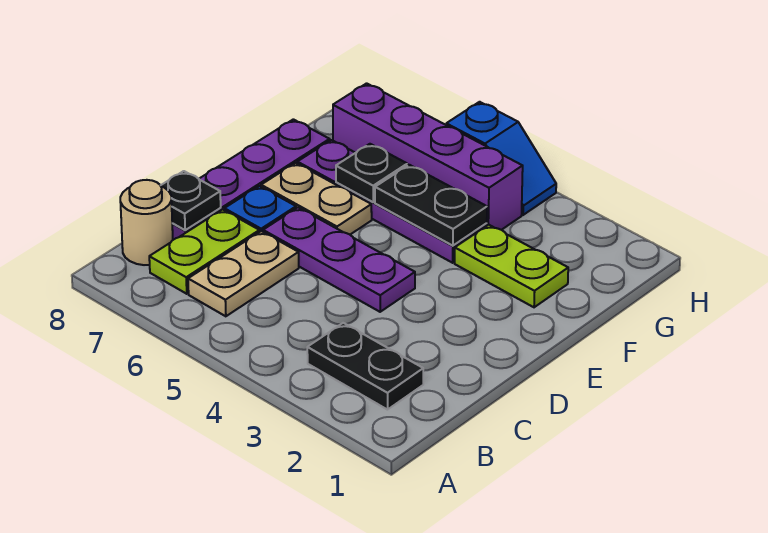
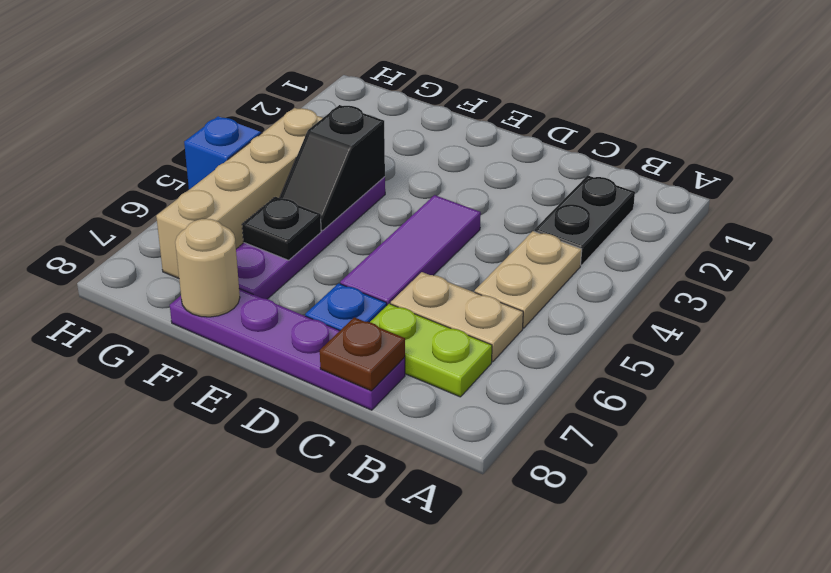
tan 1x1 round brick [120,180,173,265] -> tan 1x1 round brick moved to [175,219,240,317]
black 1x1 plate [161,171,221,230] -> brown 1x1 plate [320,317,405,391]
purple 1x3 plate [263,207,415,312] -> purple 1x3 tile [340,195,481,305]
tan 1x2 plate [261,163,372,234] -> tan 1x2 plate moved to [475,231,582,328]
lime 1x2 plate [455,225,568,307] -> none
black 1x2 plate [375,165,487,246] -> black 1x2 slope [280,105,385,231]
purple 1x4 brick [333,83,523,230] -> tan 1x4 brick [156,108,322,278]

